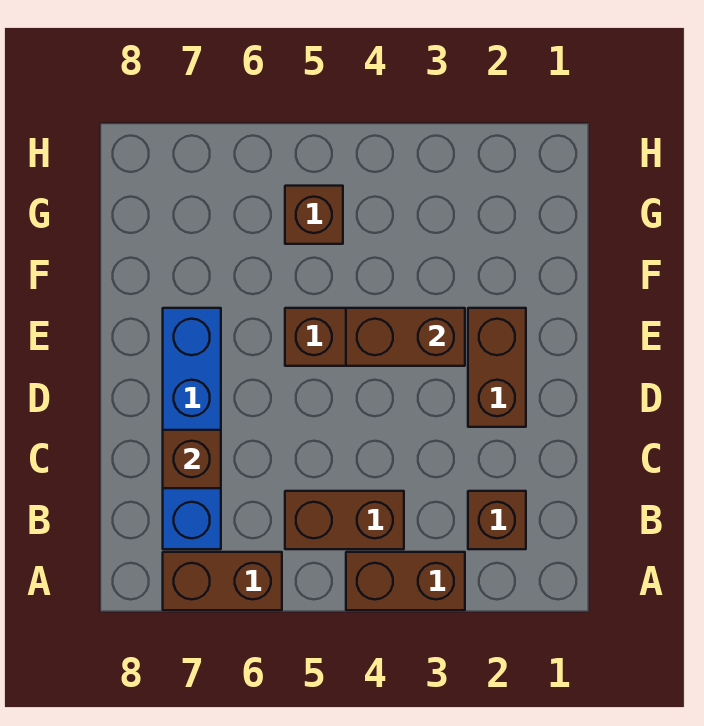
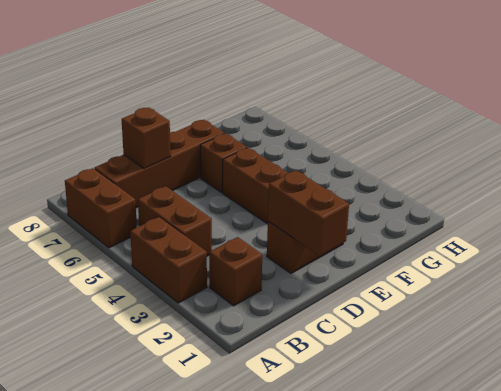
blue 1x4 brick [163,308,221,549] -> brown 1x4 brick [95,120,224,208]
brown 1x2 brick [346,308,465,366] -> brown 1x2 brick moved to [268,170,349,256]
brown 1x1 brick [285,186,343,244] -> brown 1x1 brick moved to [200,133,247,193]

